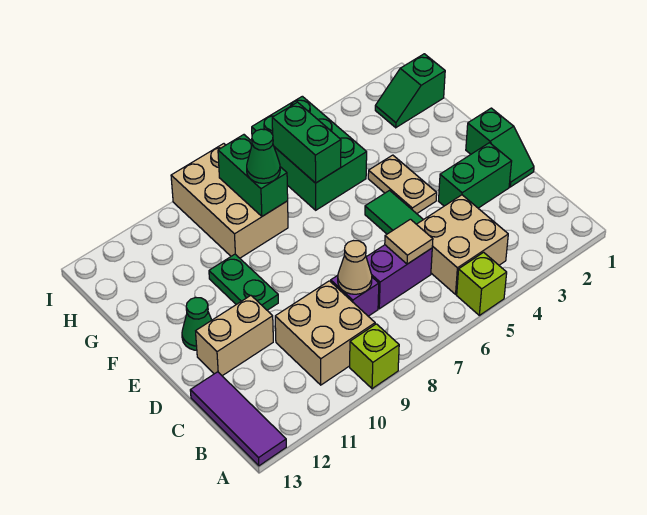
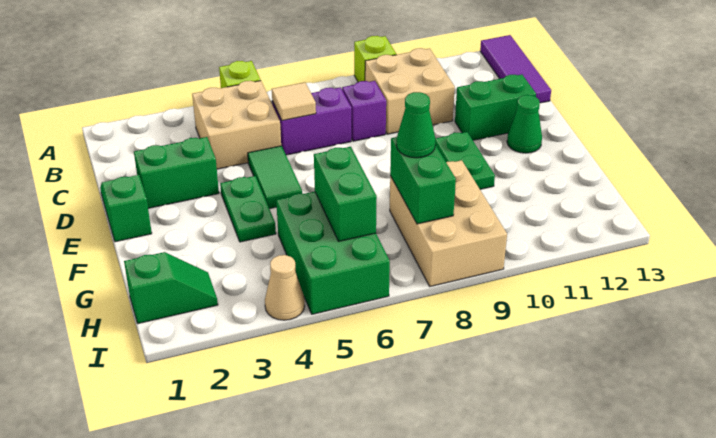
tan 1x1 cone [338,241,372,294] -> tan 1x1 cone moved to [265,255,305,320]
tan 1x2 brick [196,296,273,376] -> green 1x2 brick [455,75,536,140]
tan 1x2 plate [368,155,437,214] -> green 1x2 plate [220,176,276,242]

